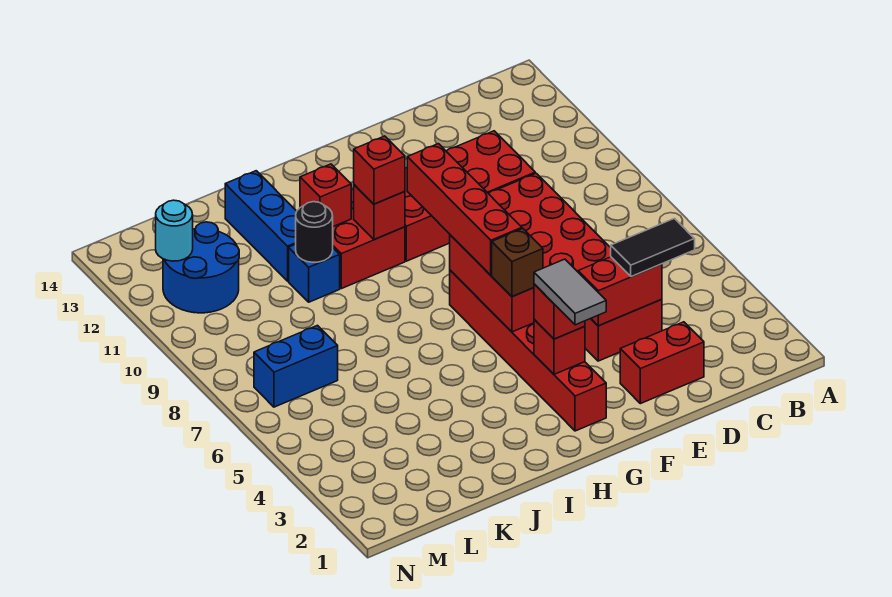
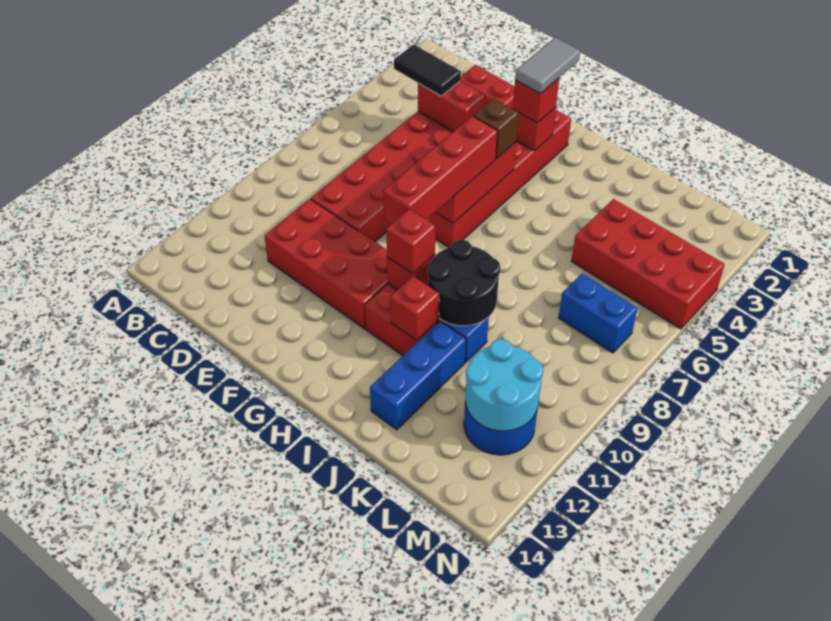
black 1x1 round brick [296,202,333,262] -> black 2x2 round brick [428,240,500,326]
none -> red 2x4 brick [572,199,725,329]
cyan 1x1 round brick [156,200,193,261] -> cyan 2x2 round brick [465,339,543,431]

